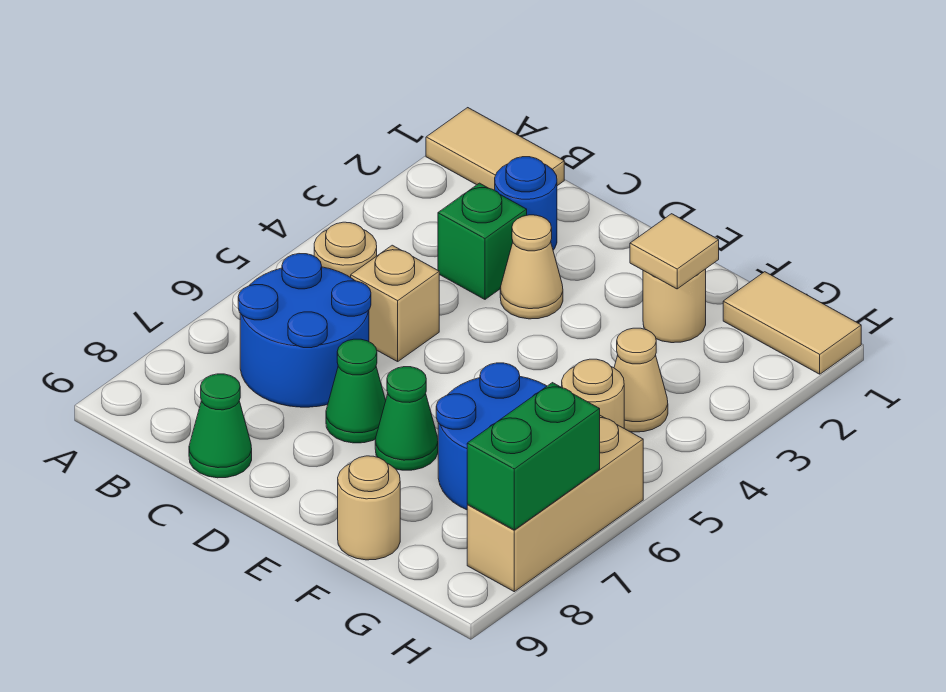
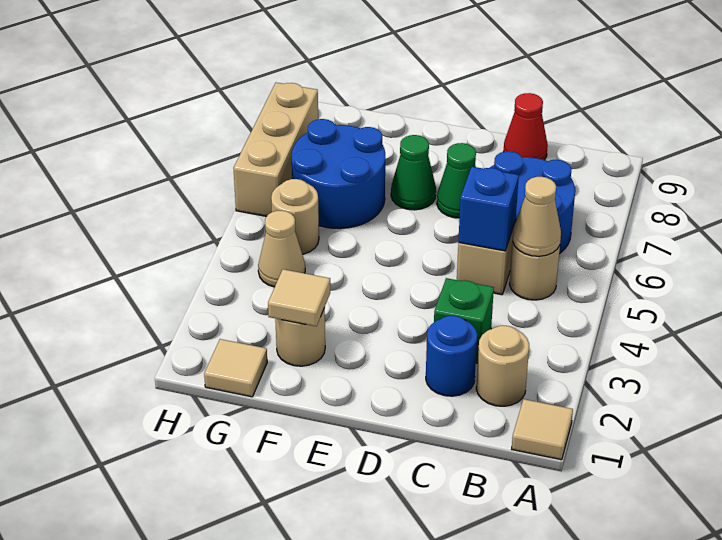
tan 1x2 tile [426,108,564,190] -> tan 1x1 tile [512,399,573,460]
none -> blue 1x1 brick [458,167,519,251]
green 1x1 cone [189,374,252,478] -> red 1x1 cone [504,93,548,160]
tan 1x1 cone [500,215,563,319] -> tan 1x1 cone moved to [513,177,561,256]
tan 1x1 round brick [338,456,400,560] -> tan 1x1 round brick moved to [476,326,529,406]
tan 1x2 tile [723,272,861,374] -> tan 1x1 tile [204,339,267,397]
green 1x2 brick [467,383,600,530] -> none

